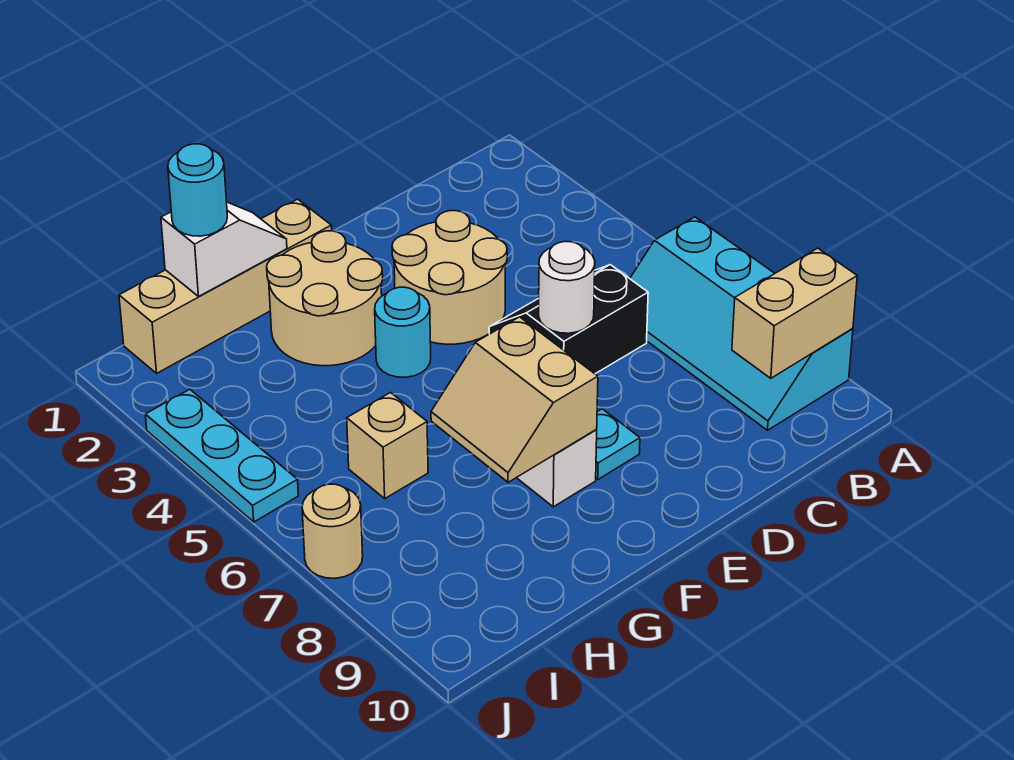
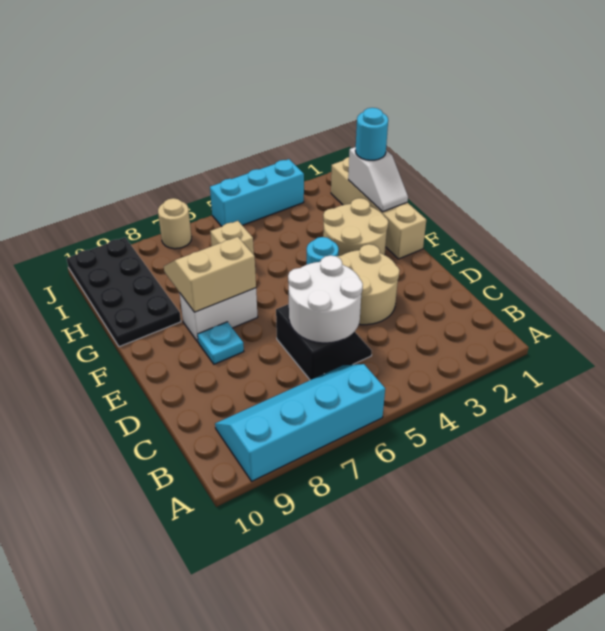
tan 1x2 brick [732,248,857,378] -> none
white 1x1 round brick [539,242,595,333] -> white 2x2 round brick [288,255,363,343]
none -> black 2x4 plate [67,237,181,347]
cyan 1x3 plate [145,389,298,522] -> cyan 1x3 brick [210,159,304,226]

